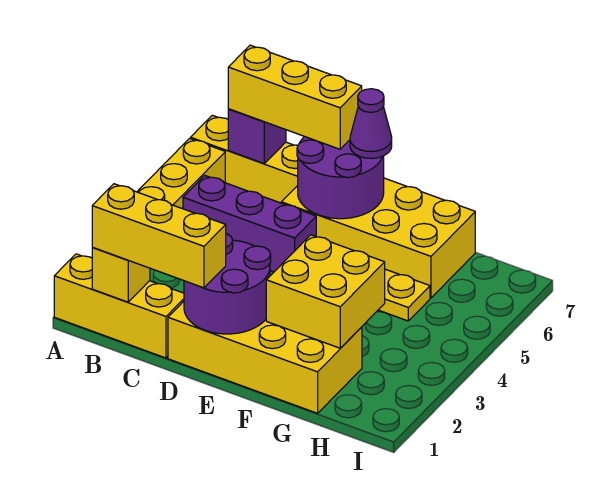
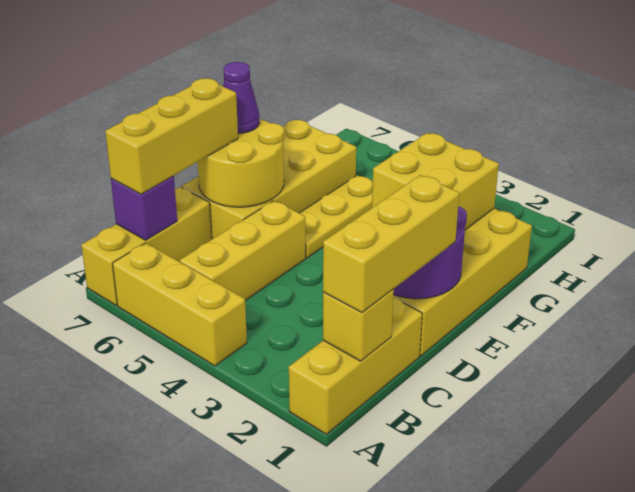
purple 1x3 brick [183,175,316,272] -> yellow 1x3 brick [180,201,306,301]
purple 2x2 round brick [297,137,384,219] -> yellow 2x2 round brick [198,119,284,207]

